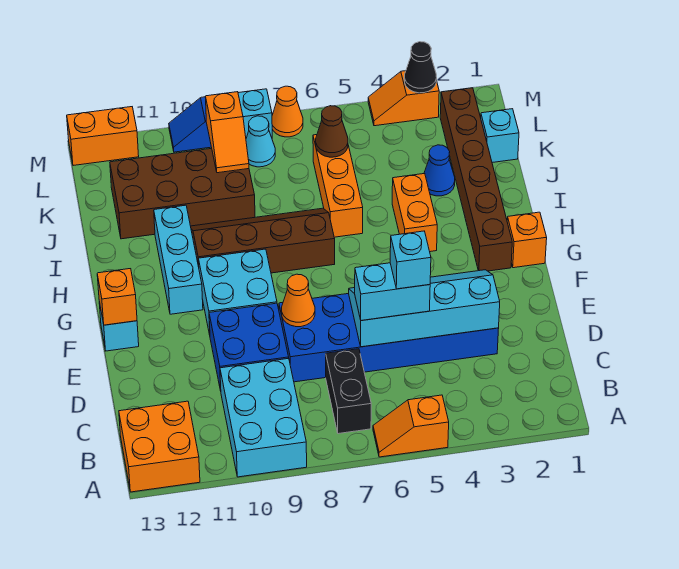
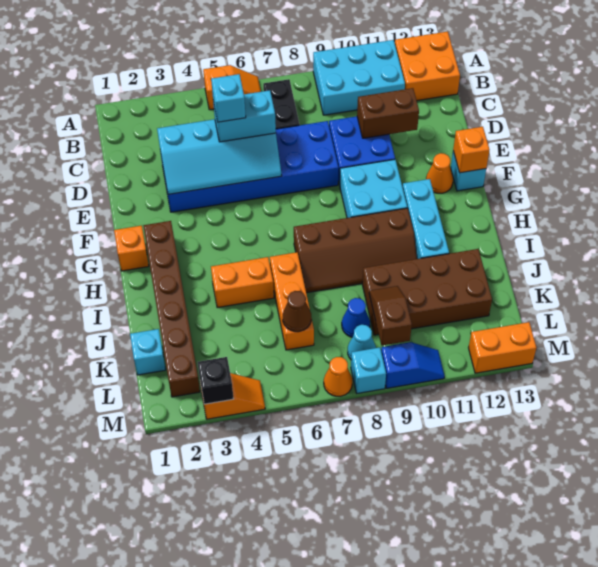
cyan 2x3 brick [220,358,307,477] -> cyan 2x3 brick turned to [313,40,405,115]
none -> brown 1x2 brick [357,88,419,138]
orange 1x1 cone [282,274,315,327] -> orange 1x1 cone moved to [426,153,453,193]
orange 1x2 brick [392,173,437,252] -> orange 1x2 brick turned to [211,257,274,308]
blue 1x1 cone [424,145,455,196] -> blue 1x1 cone moved to [342,298,370,337]
orange 1x2 slope [206,92,249,173] -> brown 1x2 slope [369,286,412,346]
black 1x1 cone [404,42,437,93] -> black 1x1 brick [198,357,234,404]

